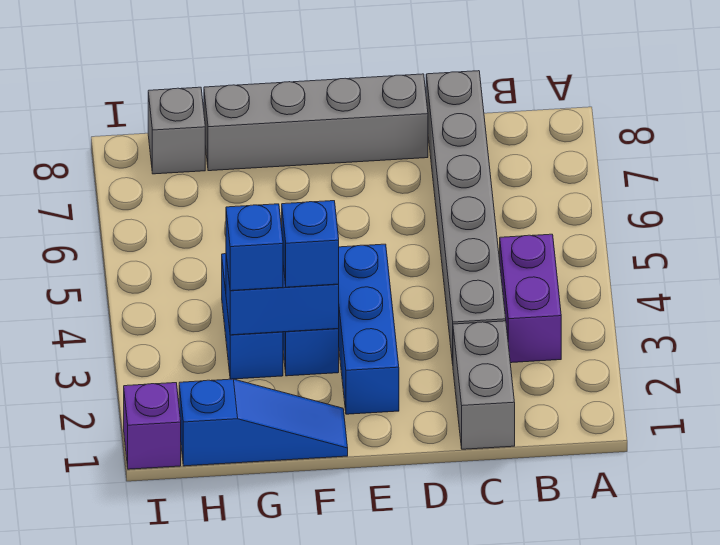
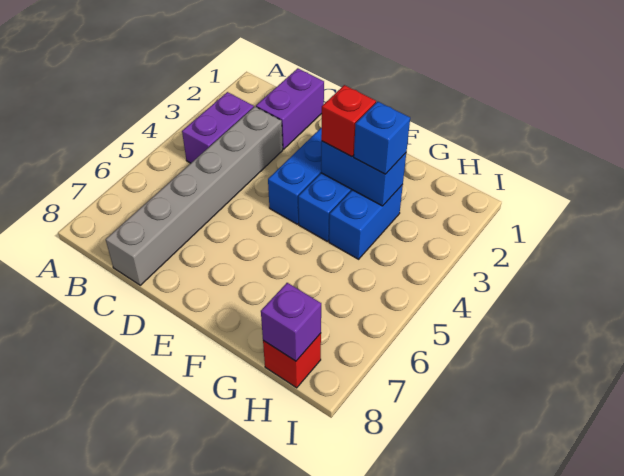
grey 1x2 brick [453,321,515,449] -> purple 1x2 brick [256,68,324,149]
grey 1x4 brick [204,74,428,171] -> none
blue 1x3 slope [179,379,348,466] -> none
blue 1x1 brick [281,201,339,287] -> red 1x1 brick [321,85,376,157]
grey 1x1 brick [148,87,205,174] -> red 1x1 brick [263,333,321,388]
purple 1x1 brick [124,383,181,469] -> purple 1x1 brick moved to [261,283,321,361]

